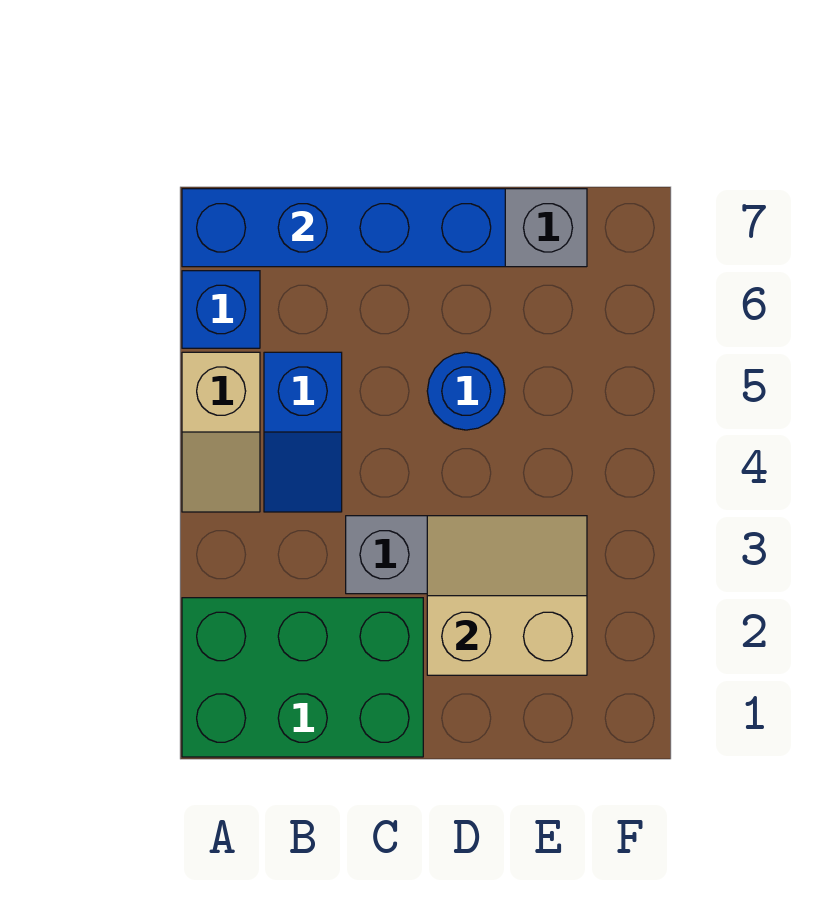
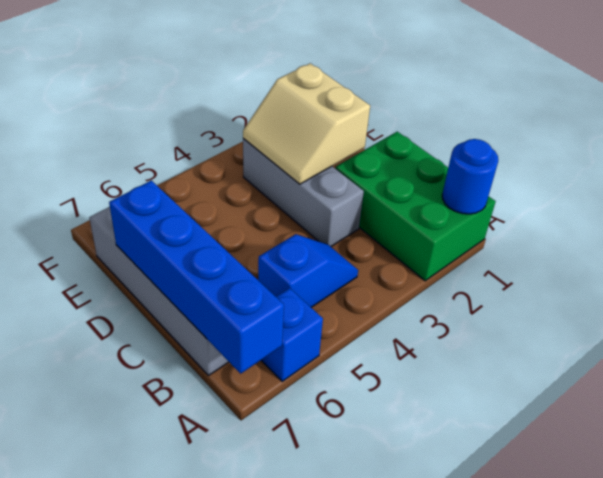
tan 1x2 slope [182,352,260,512] -> none
blue 1x1 round brick [427,352,505,430] -> blue 1x1 round brick moved to [442,139,498,214]

